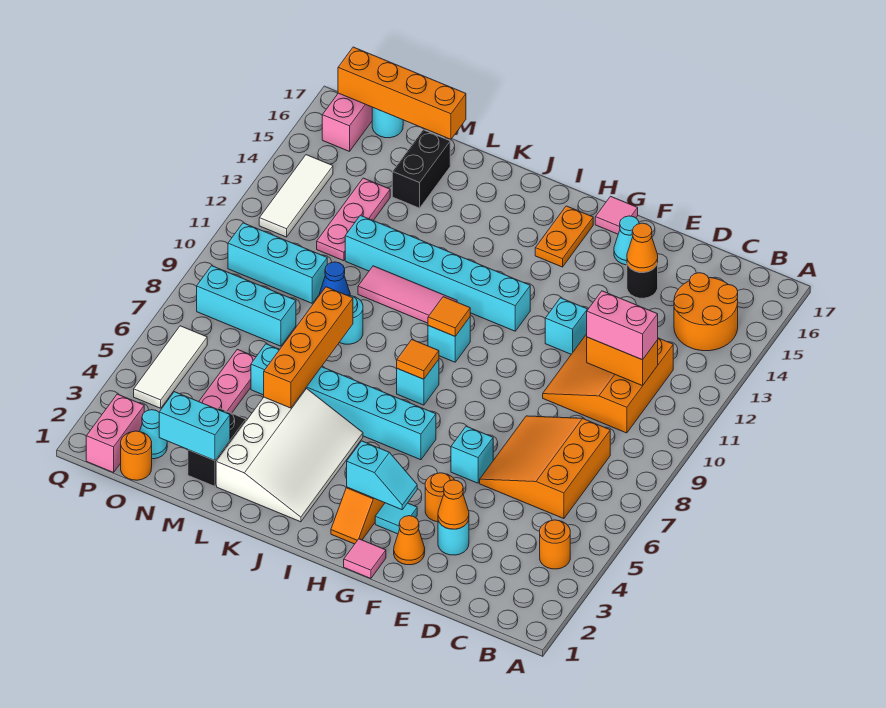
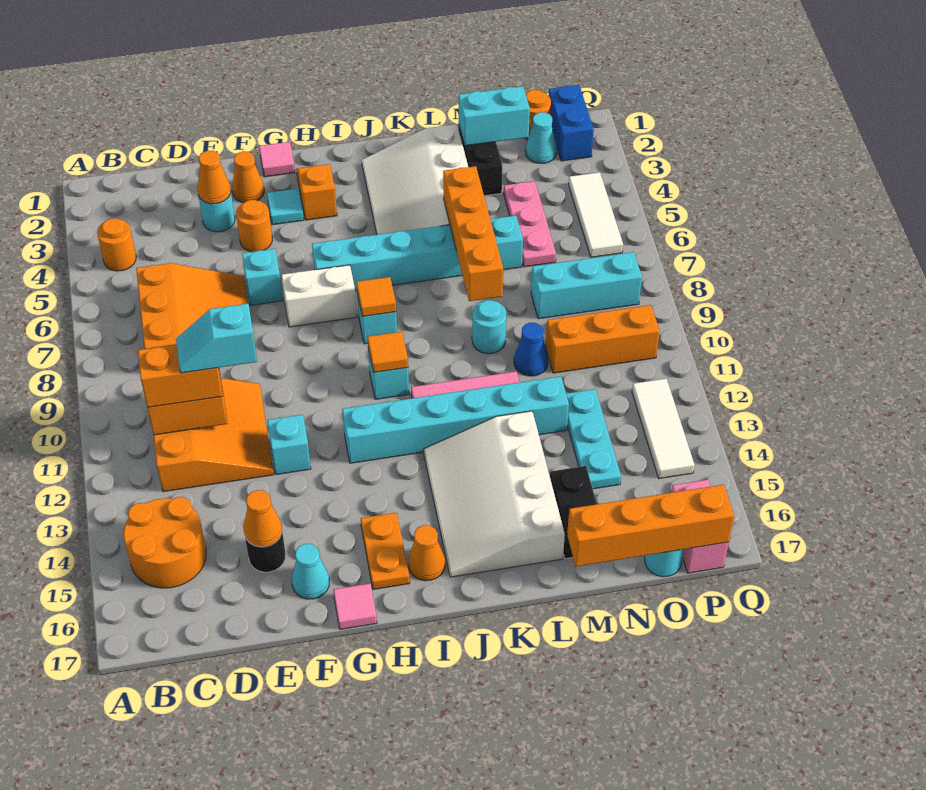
pink 1x2 brick [587,291,658,360] -> orange 1x2 brick [138,345,223,408]
cyan 1x2 slope [347,441,417,510] -> cyan 1x2 slope moved to [176,304,257,373]
none -> white 1x2 brick [282,265,357,327]
none -> orange 1x1 cone [408,525,445,581]
none -> white 3x4 slope [424,411,565,577]
cyan 1x3 brick [228,223,327,303] -> orange 1x3 brick [546,305,660,373]
pink 1x3 plate [317,178,390,261] -> cyan 1x3 plate [566,389,621,489]
pink 1x2 brick [86,394,144,473] -> blue 1x2 brick [549,85,594,161]

